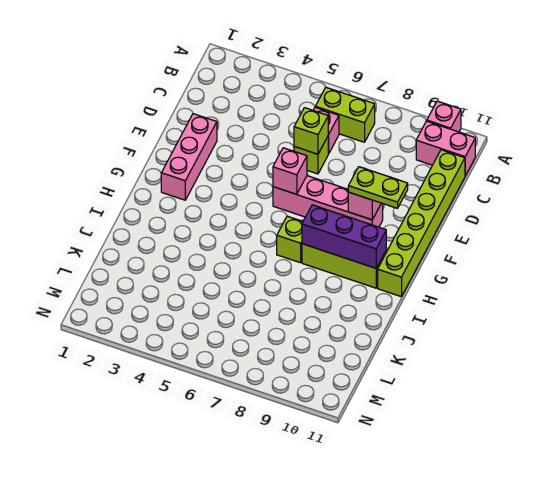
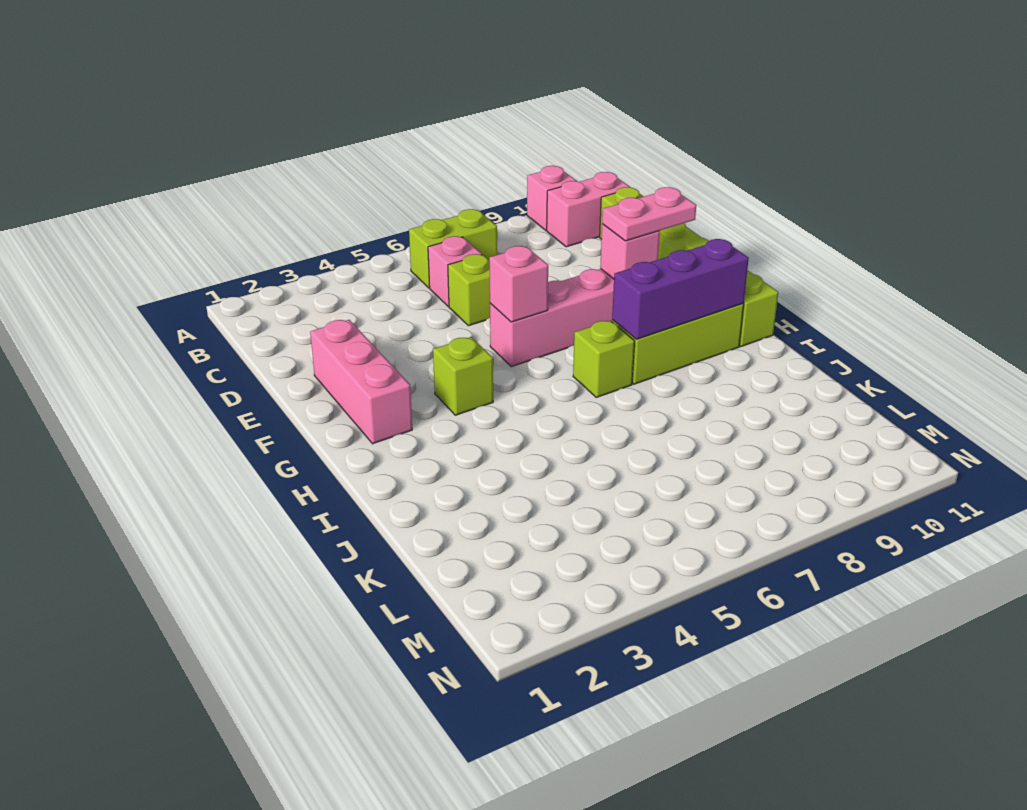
lime 1x1 brick [294,108,329,154] -> lime 1x1 brick moved to [433,337,493,415]
lime 1x2 plate [348,167,408,208] -> pink 1x2 plate [602,187,696,241]

